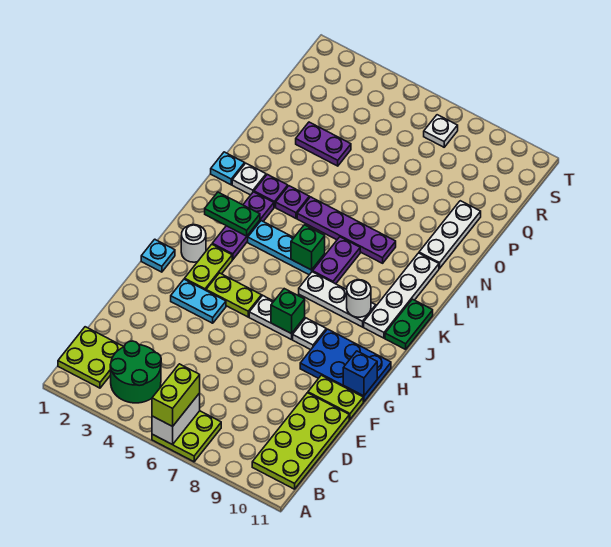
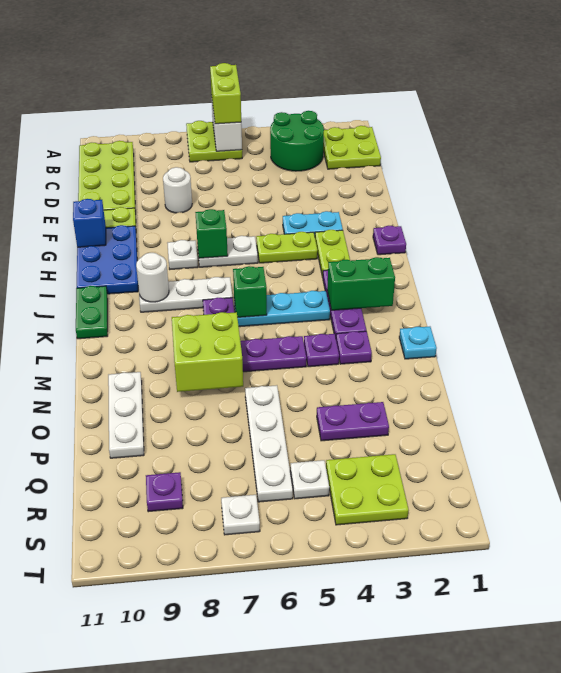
blue 2x3 plate [300,329,391,402] -> blue 2x3 plate turned to [77,225,138,294]
cyan 1x1 plate [141,239,175,272] -> purple 1x1 plate [373,226,406,255]
white 1x1 round brick [181,225,206,262] -> white 1x1 round brick moved to [163,167,192,213]
white 1x4 plate [364,253,439,338] -> white 1x4 plate moved to [245,385,293,502]
green 1x2 plate [205,192,260,236] -> green 1x2 brick [327,257,395,310]
white 1x1 plate [232,163,266,195] -> white 1x1 plate moved to [290,460,329,499]
none -> lime 2x2 brick [172,312,243,392]
none -> lime 2x2 plate [326,454,409,525]
none -> purple 1x1 plate [146,472,183,512]

